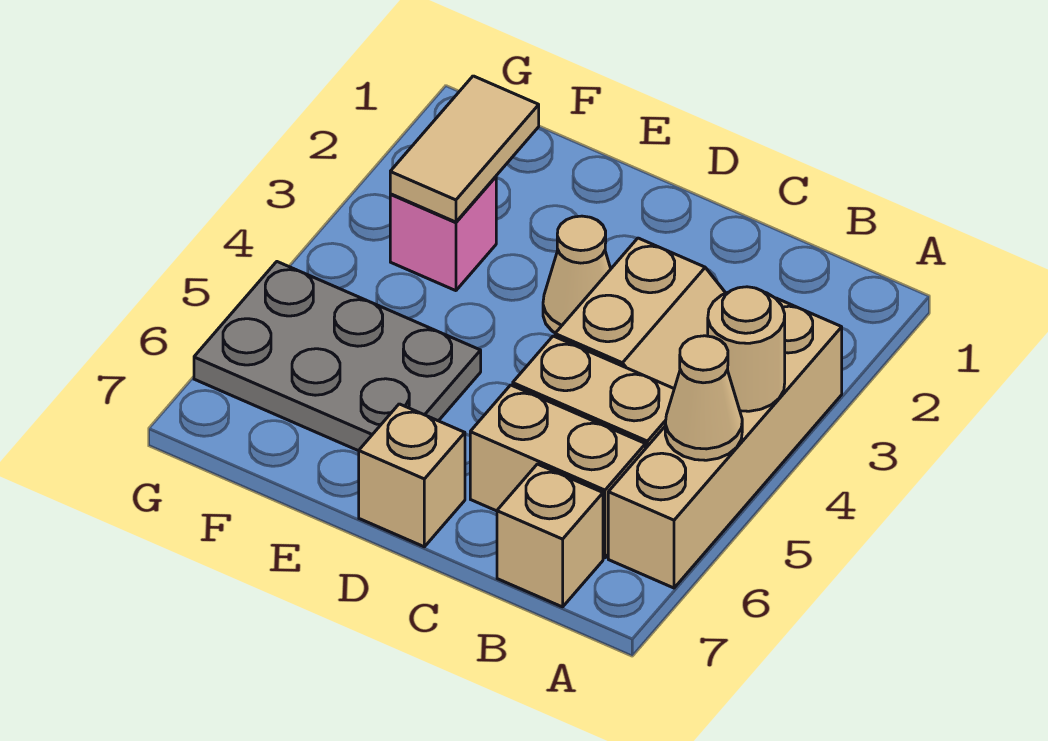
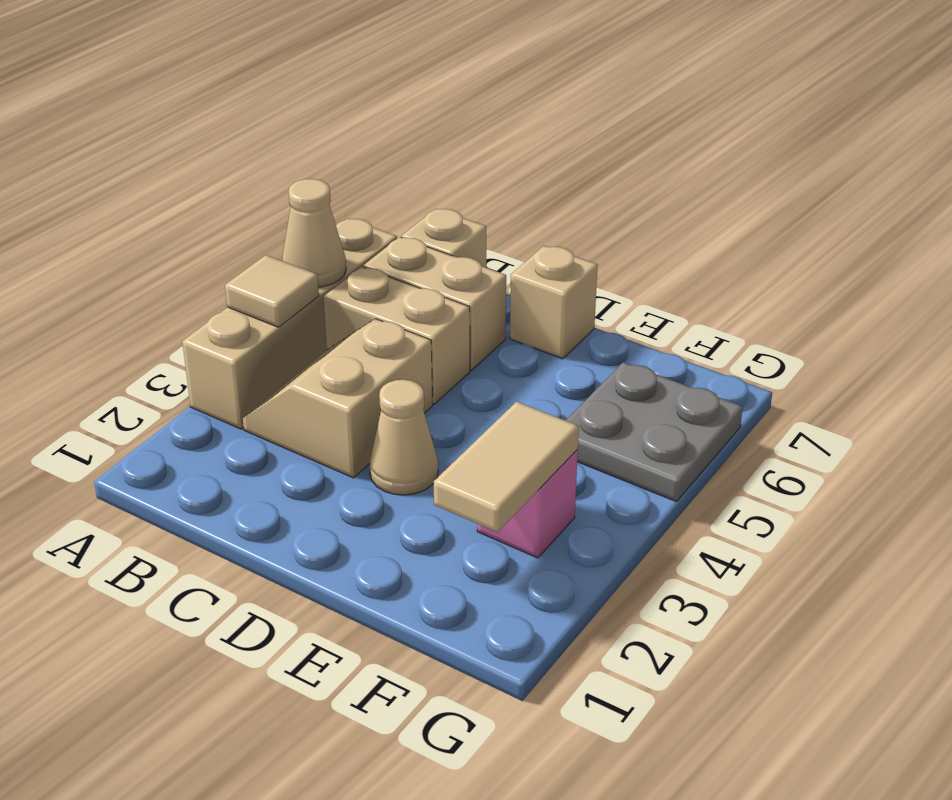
tan 1x1 round brick [708,287,785,411] -> tan 1x1 tile [225,255,319,327]
grey 2x3 plate [194,262,481,451] -> grey 2x2 plate [566,362,743,502]

